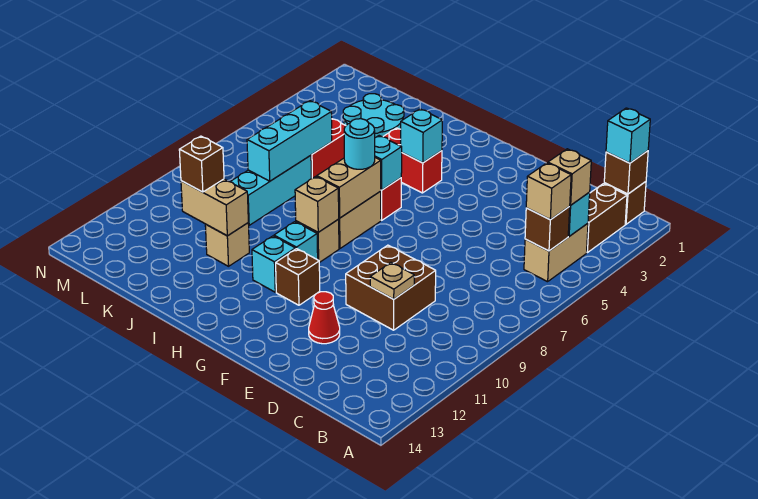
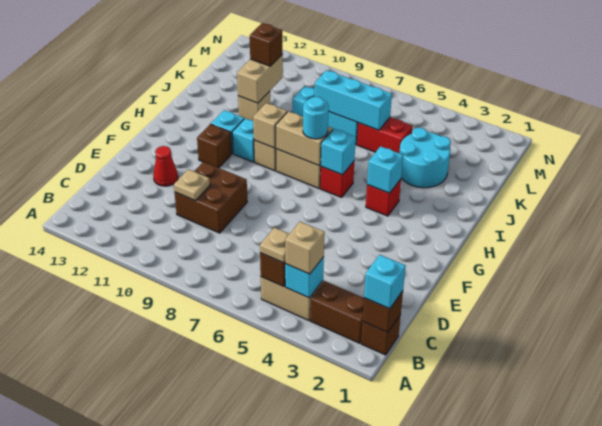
tan 1x1 brick [526,163,571,220] -> tan 1x1 plate [260,228,289,263]
red 1x2 brick [383,128,442,193] -> red 1x1 brick [366,179,401,216]

